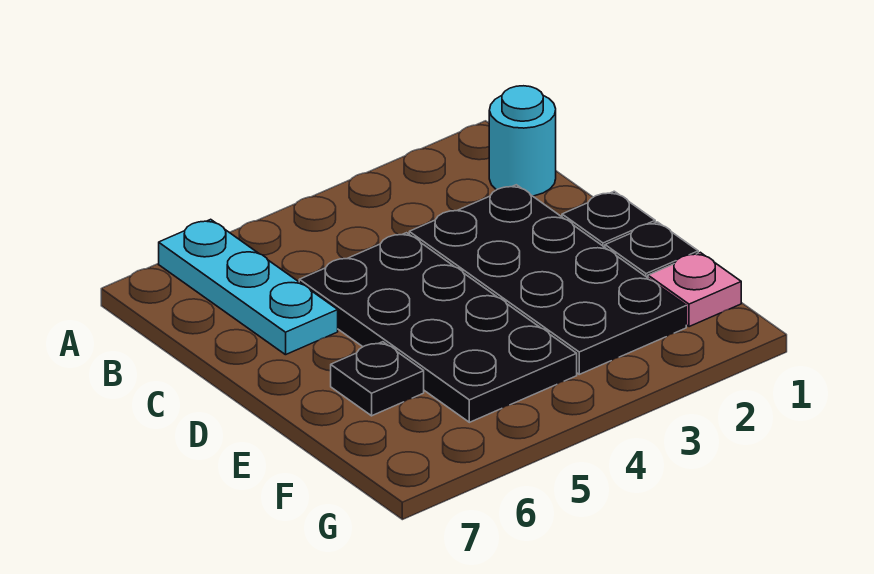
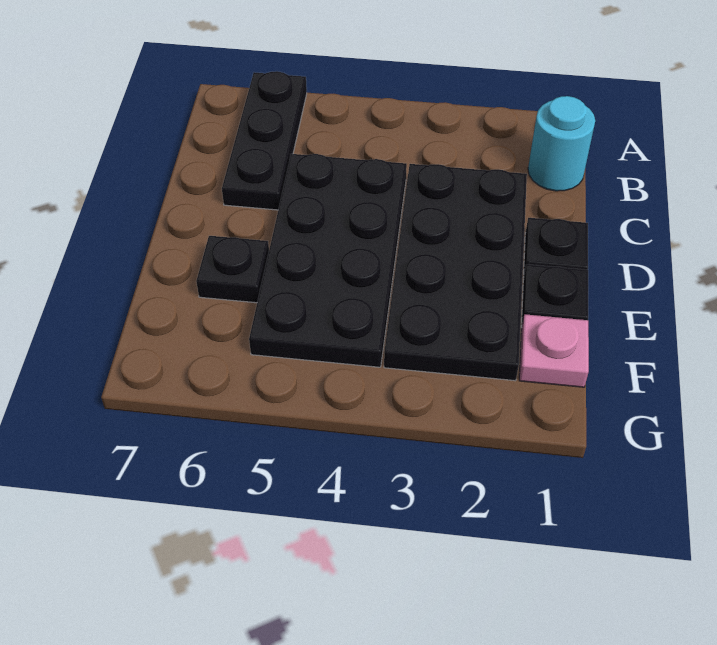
cyan 1x3 plate [159,219,338,355] -> black 1x3 plate [222,71,307,210]

